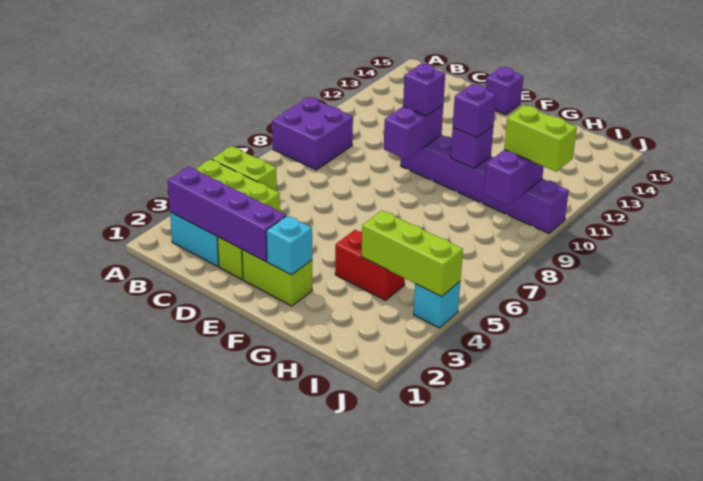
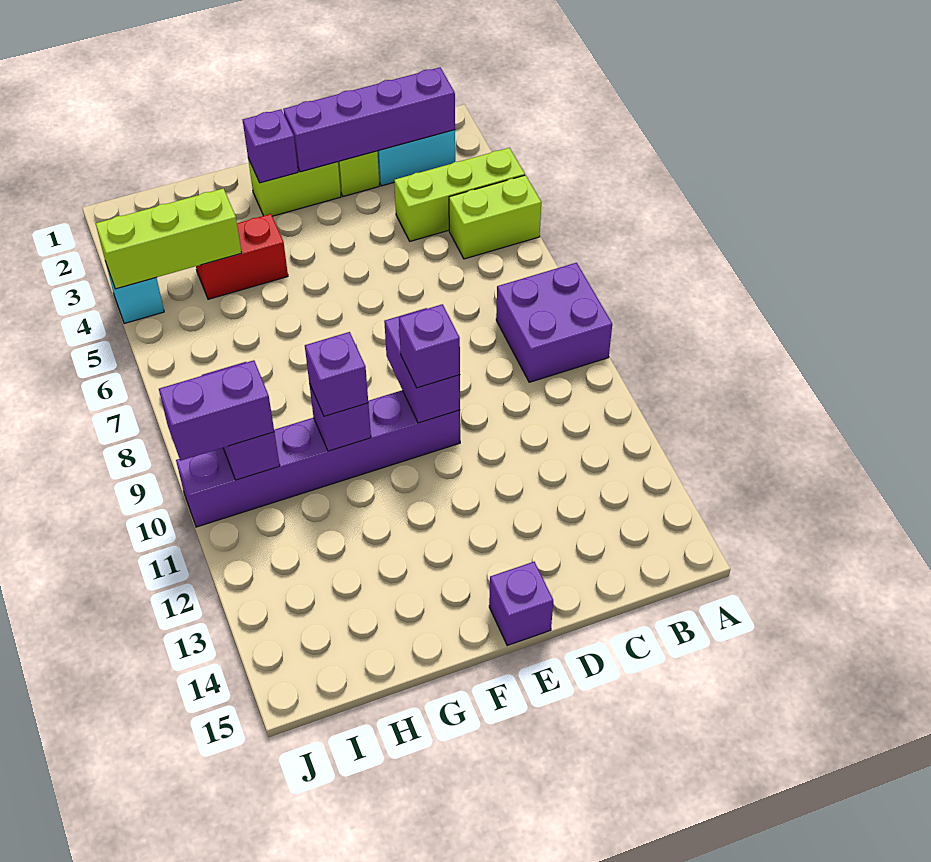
cyan 1x1 brick [266,216,312,275] -> purple 1x1 brick [243,109,298,183]
lime 1x2 brick [504,105,577,172] -> purple 1x2 brick [159,360,274,461]

